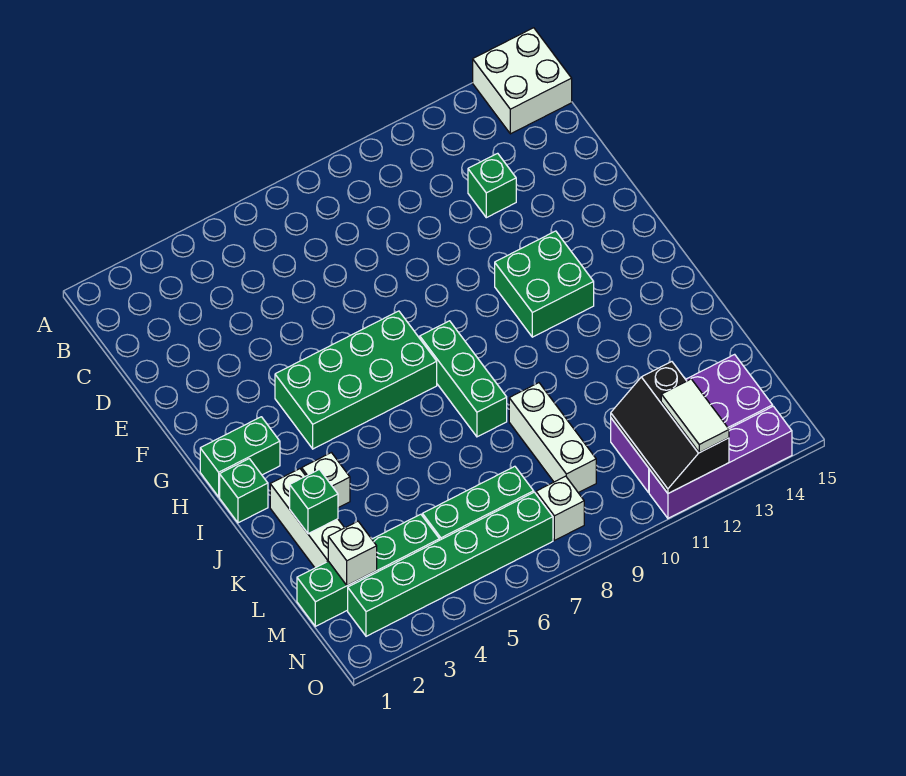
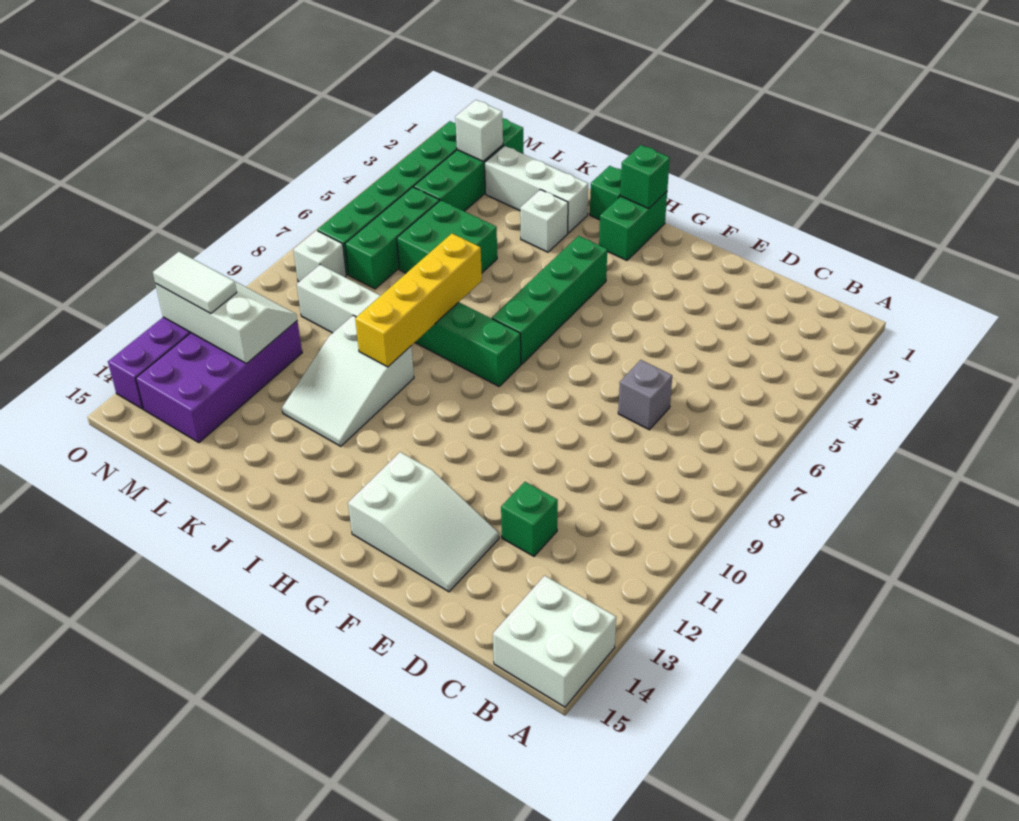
none -> grey 1x1 brick [618,360,672,430]
none -> white 2x3 slope [348,452,499,592]
green 2x4 brick [275,311,437,449] -> green 1x4 brick [492,236,607,364]
green 2x2 brick [495,231,594,337] -> green 2x2 brick moved to [397,200,497,273]
none -> yellow 1x4 brick [355,234,482,367]
none -> white 2x3 slope [282,315,414,446]
green 1x1 brick [290,469,338,534] -> green 1x1 brick moved to [620,145,670,209]
black 2x3 slope [611,362,729,493] -> white 2x3 slope [156,282,297,364]

